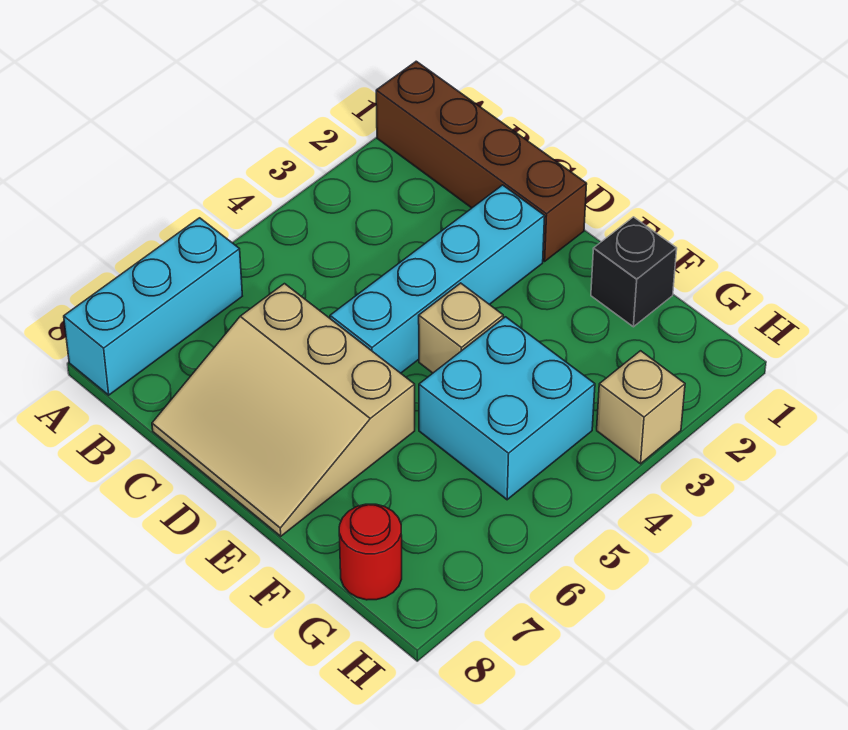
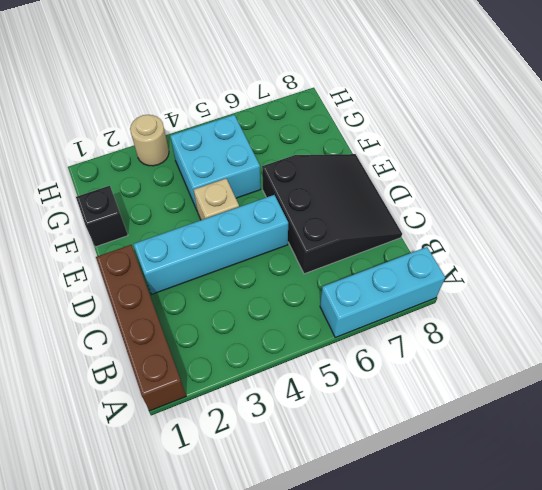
tan 3x3 slope [152,284,415,536] -> black 3x3 slope [262,154,402,274]
red 1x1 round brick [339,504,402,600] -> none
tan 1x1 brick [597,351,685,464] -> tan 1x1 round brick [130,115,169,166]

